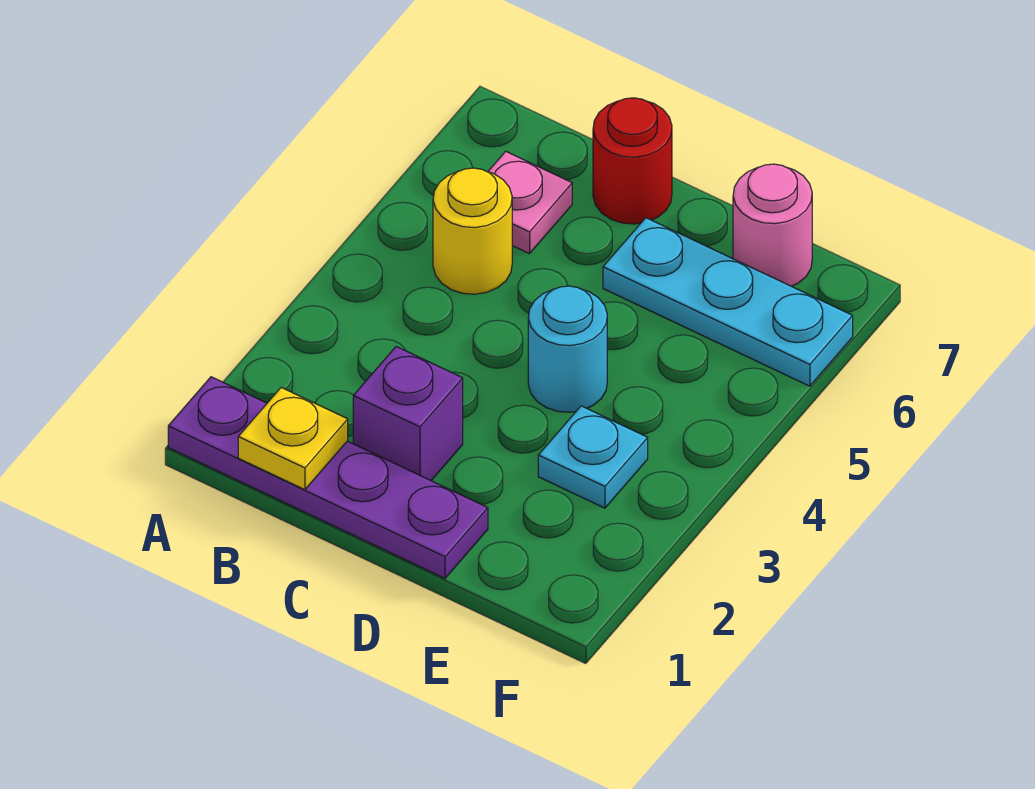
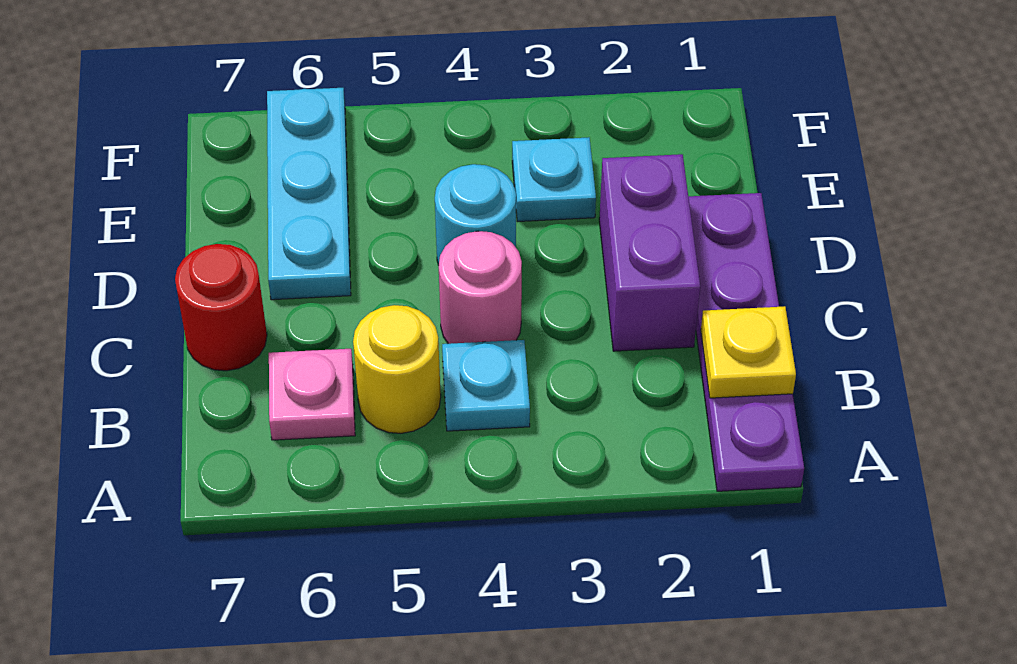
none -> cyan 1x1 plate [442,340,530,431]
purple 1x1 brick [353,347,463,481] -> purple 1x2 brick [599,154,700,351]
pink 1x1 round brick [733,164,812,286] -> pink 1x1 round brick moved to [439,231,522,344]

